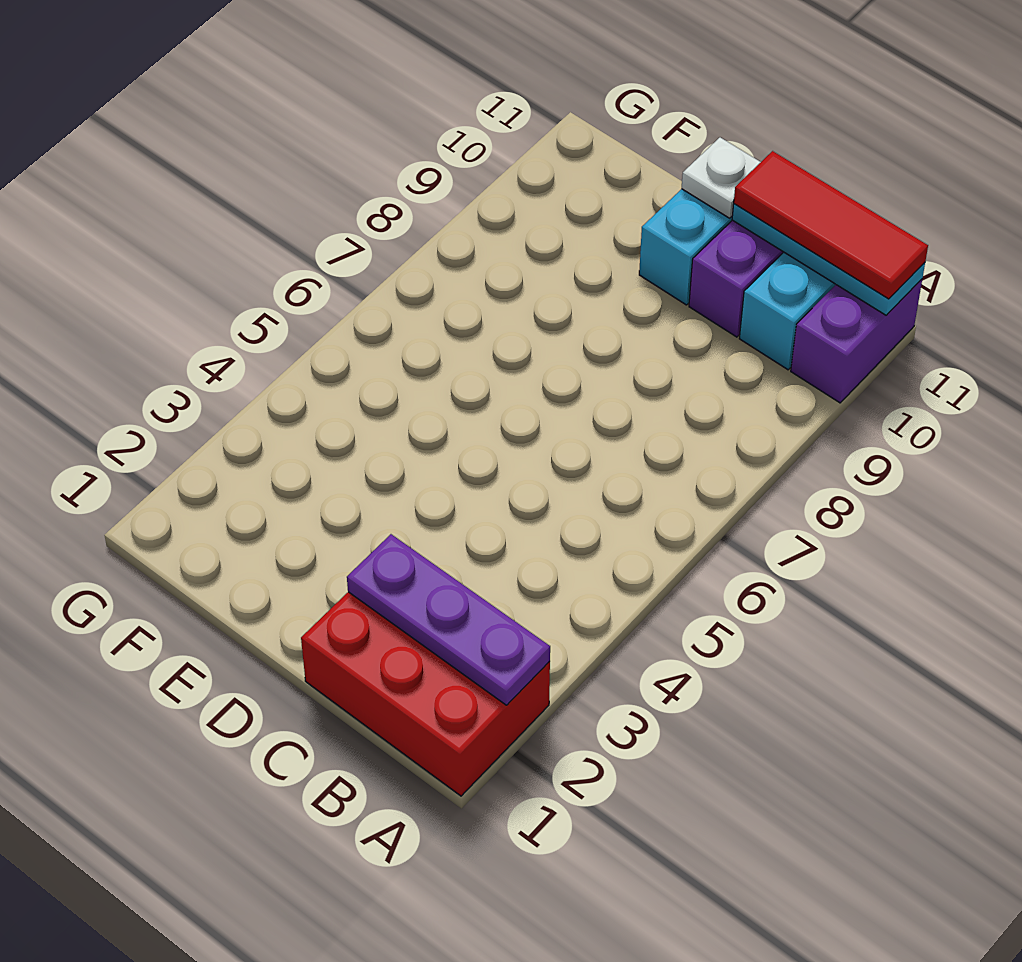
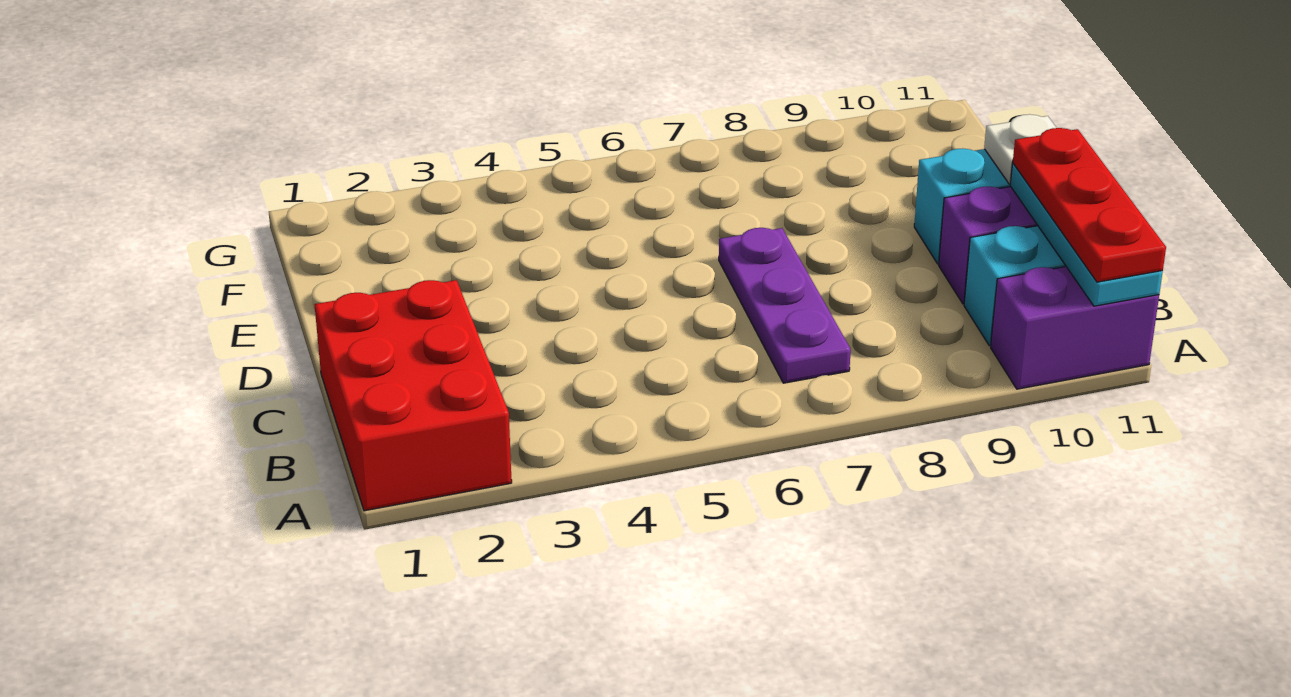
purple 1x3 plate [347,534,550,705] -> purple 1x3 plate moved to [719,228,851,383]
red 1x3 tile [734,151,928,299] -> red 1x3 plate [1013,128,1166,282]

